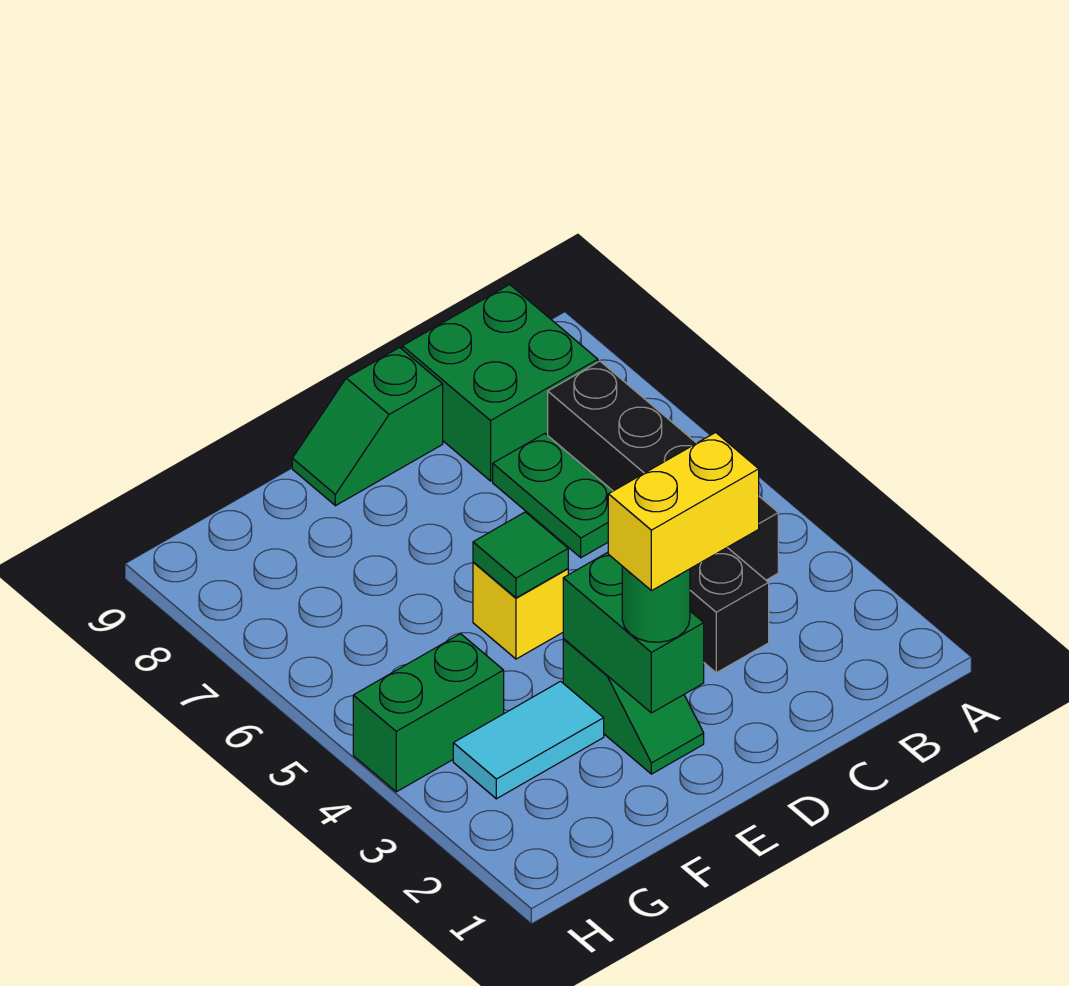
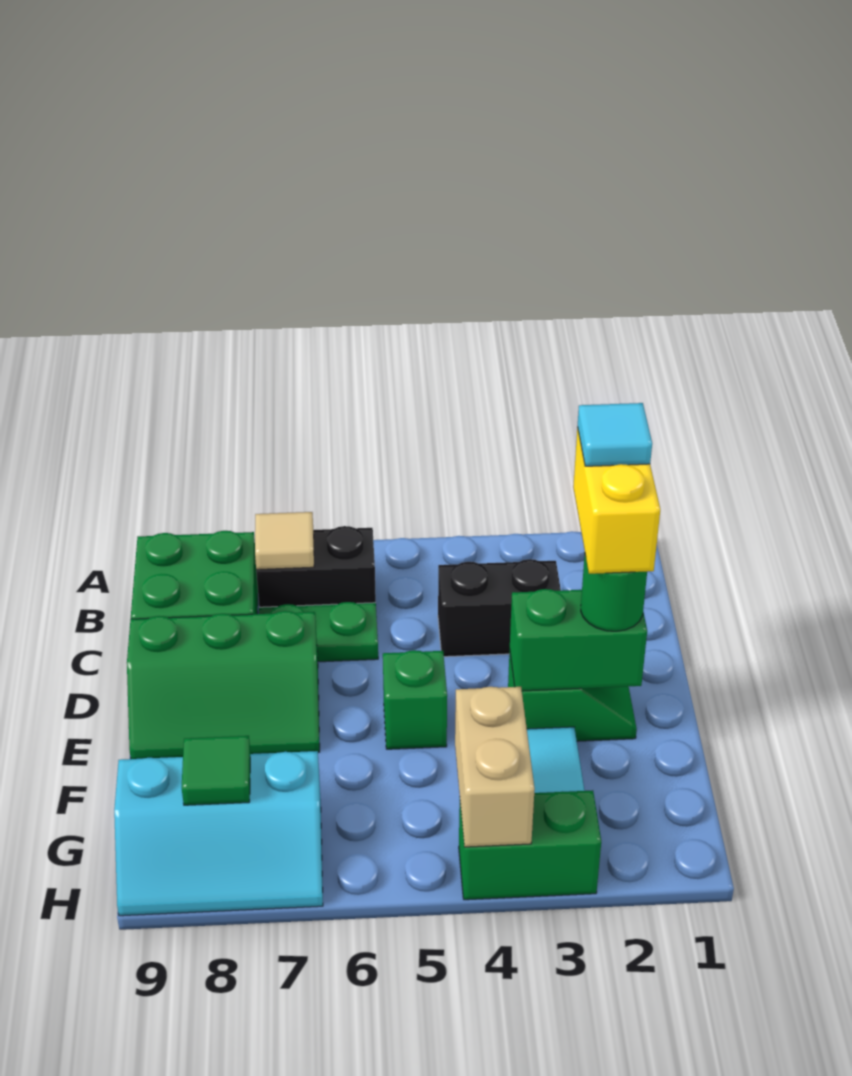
black 1x4 brick [548,361,778,580] -> black 1x2 brick [256,526,376,607]
none -> tan 1x1 tile [255,512,314,570]
none -> cyan 1x1 tile [578,403,652,466]
green 1x2 slope [292,348,443,506] -> green 2x3 slope [127,611,320,759]
yellow 1x1 brick [473,562,568,659] -> green 1x1 brick [383,650,447,749]
green 1x1 tile [473,512,568,598] -> green 1x1 tile moved to [182,736,250,805]
green 1x2 brick [353,634,504,792] -> green 1x2 brick turned to [459,790,601,900]
none -> tan 1x2 brick [455,687,535,847]
none -> cyan 2x3 slope [114,751,323,916]

